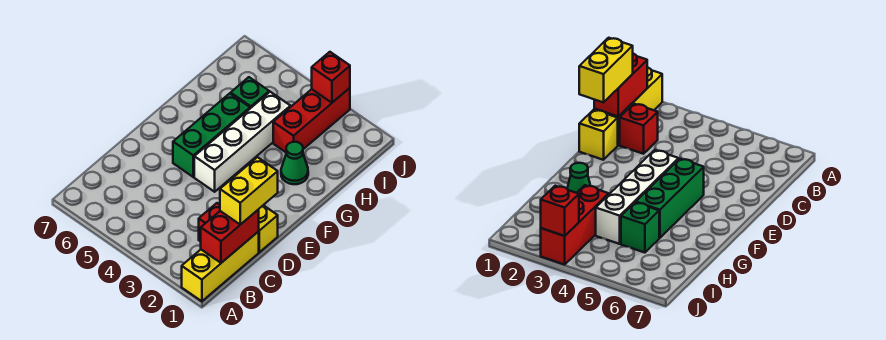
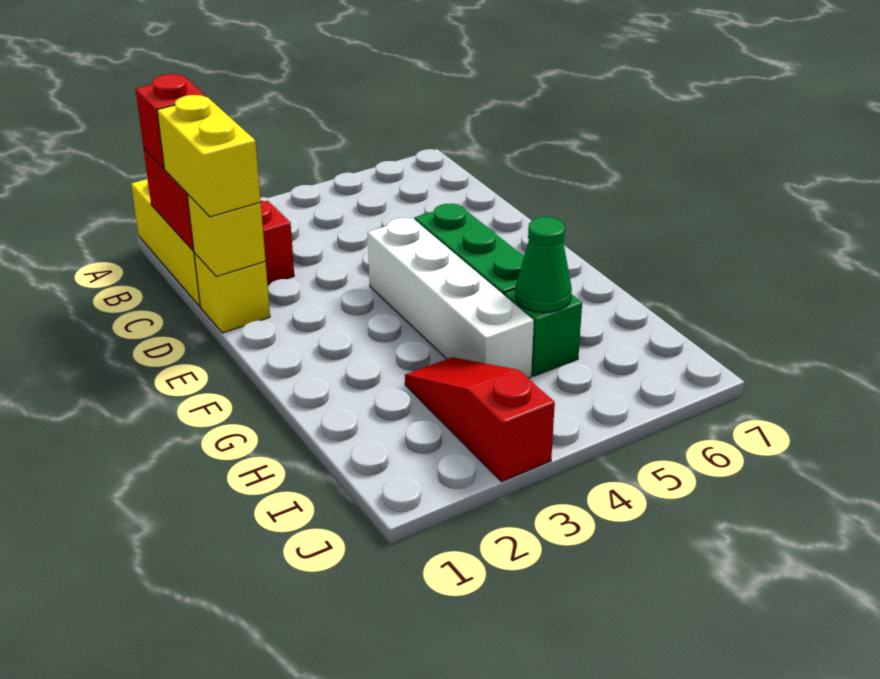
none -> yellow 1x1 brick [187,194,265,276]
green 1x1 cone [281,142,308,184] -> green 1x1 cone moved to [515,217,572,313]
red 1x3 brick [273,88,350,152] -> red 1x3 slope [405,357,555,482]
red 1x1 brick [312,52,350,103] -> red 1x1 brick moved to [136,74,206,169]

